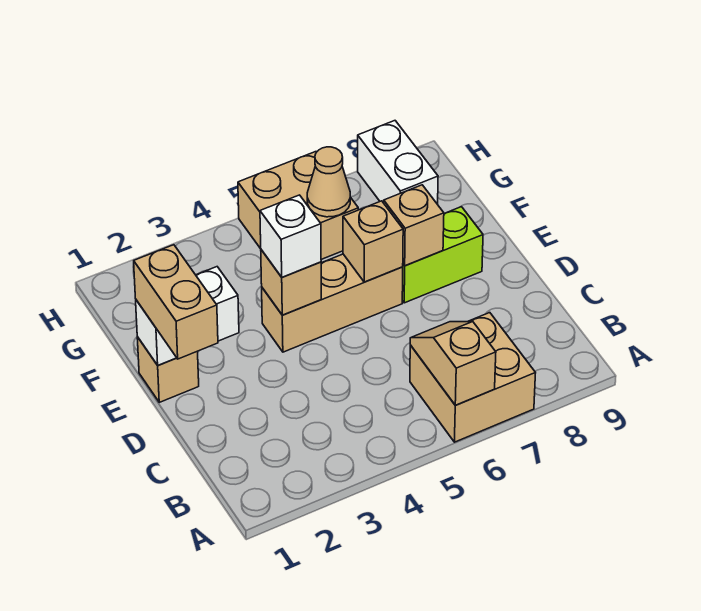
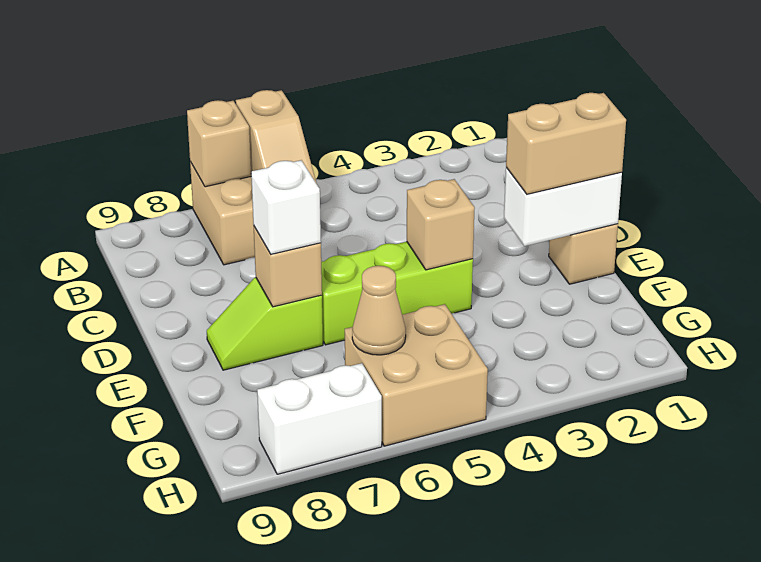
tan 1x2 brick [134,245,218,359] -> tan 1x2 brick turned to [506,93,626,194]
tan 1x3 brick [262,254,403,352] -> lime 1x3 brick [321,242,473,345]
white 1x1 brick [260,195,321,277] -> white 1x1 brick moved to [251,160,321,254]
tan 1x1 brick [343,201,403,282] -> tan 1x1 brick moved to [187,100,251,187]
lime 1x2 brick [402,207,483,303] -> lime 1x2 slope [207,277,323,370]
white 1x2 brick [358,121,438,204] -> white 1x2 brick turned to [257,363,382,474]

